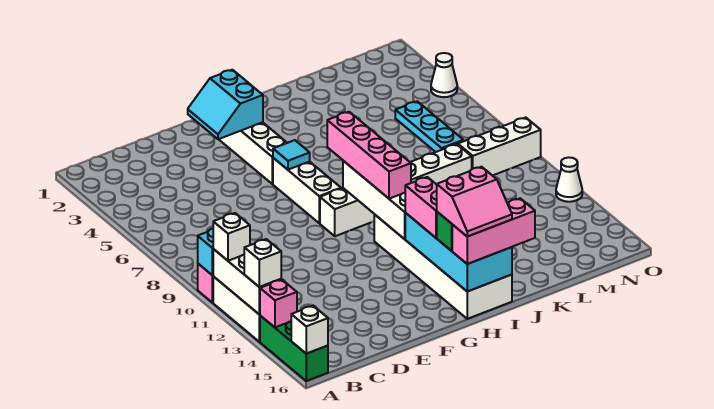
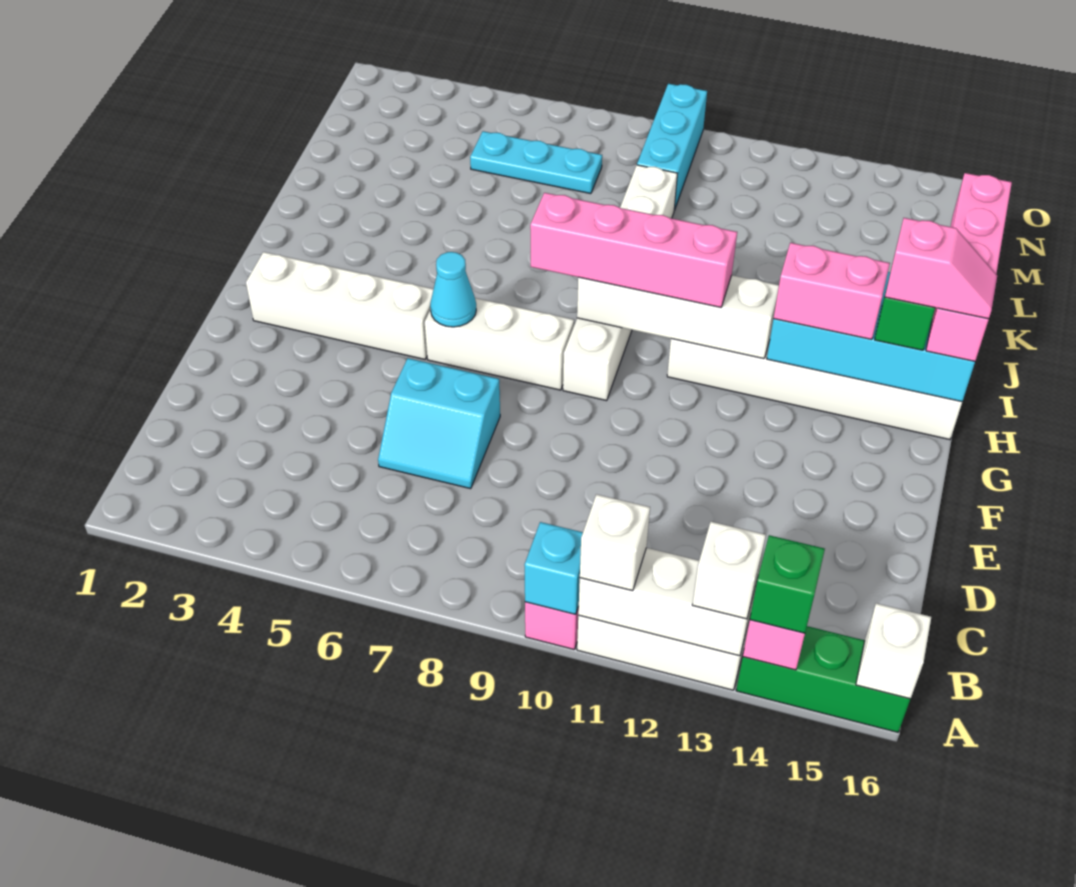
none -> green 1x1 brick [750,535,825,633]
cyan 2x2 slope [188,70,263,139] -> cyan 2x2 slope moved to [378,358,500,489]
cyan 1x1 tile [273,140,310,170] -> cyan 1x1 cone [430,252,476,327]
pink 2x2 slope [437,167,512,237] -> pink 1x2 slope [885,218,997,319]
pink 1x3 brick [452,198,535,264] -> pink 1x4 brick [926,173,1012,361]
white 1x3 brick [458,118,541,176] -> cyan 1x3 brick [637,84,707,210]
white 1x1 cone [431,53,457,97] -> none
white 1x1 cone [556,157,582,202] -> none

